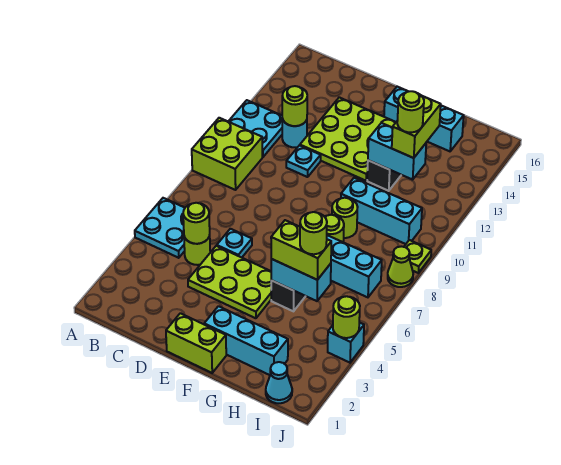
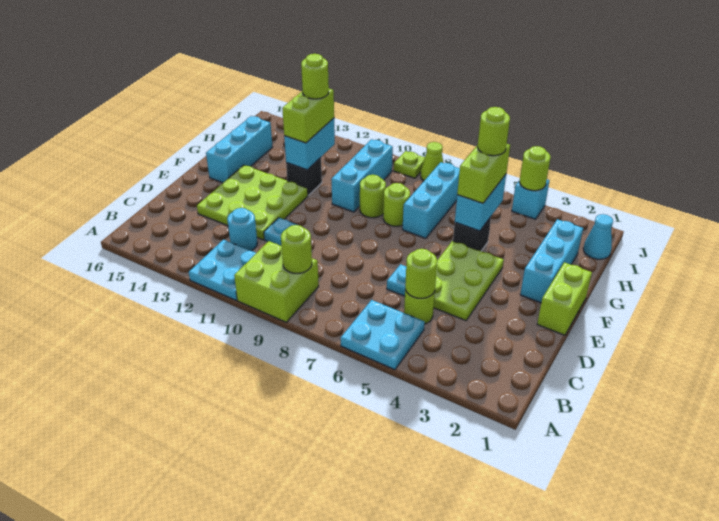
lime 1x1 round brick [282,86,307,126] -> lime 1x1 round brick moved to [281,225,312,273]
lime 1x2 brick [392,96,441,158] -> lime 1x2 brick turned to [282,89,334,143]

